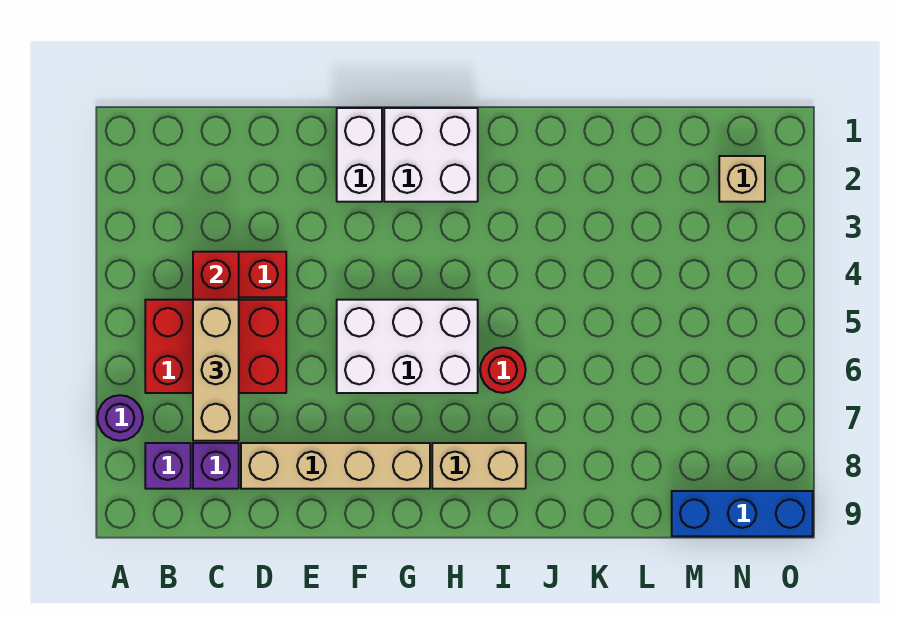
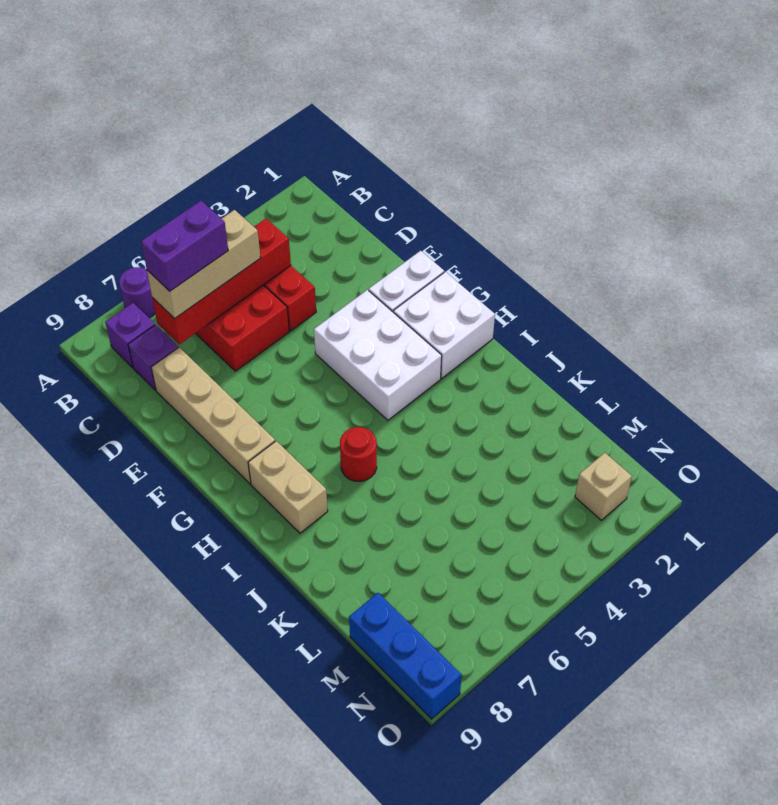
none -> purple 1x2 brick [141,201,228,291]
white 2x3 brick [337,300,478,393] -> white 2x3 brick moved to [314,290,442,420]

